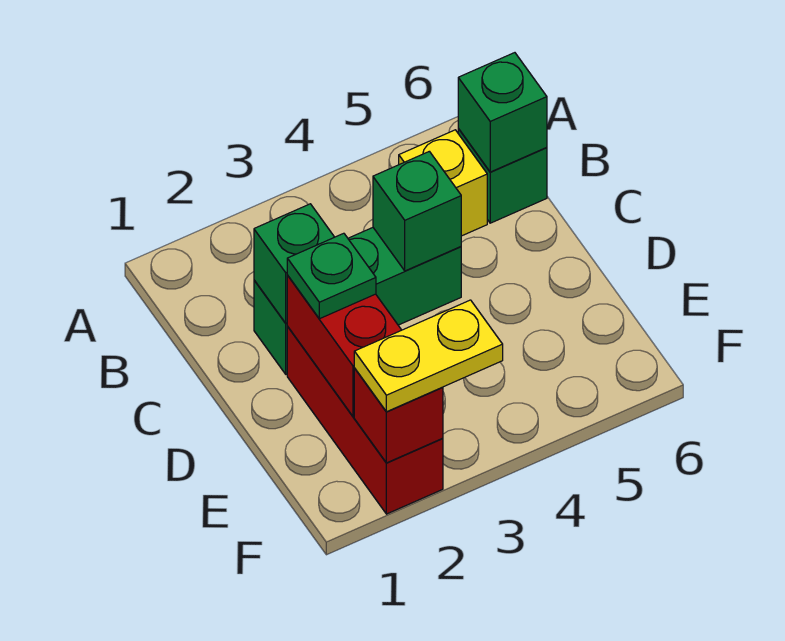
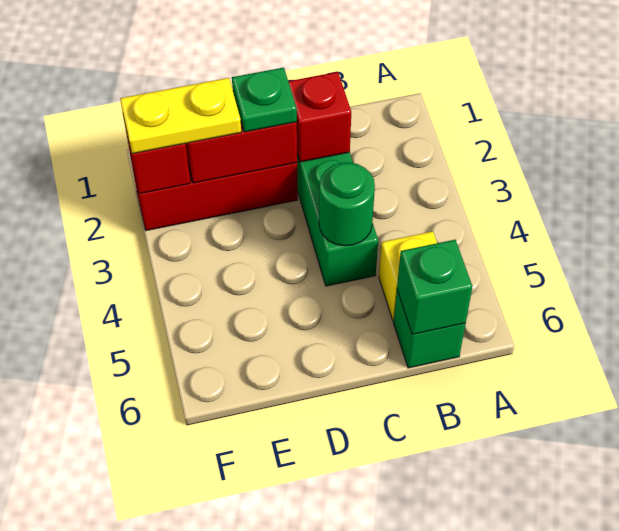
green 1x1 brick [254,204,334,323] -> red 1x1 brick [288,72,351,162]
green 1x1 brick [373,151,461,271] -> green 1x1 round brick [319,162,375,246]
yellow 1x2 plate [354,300,503,412] -> yellow 1x2 plate turned to [120,78,241,154]

